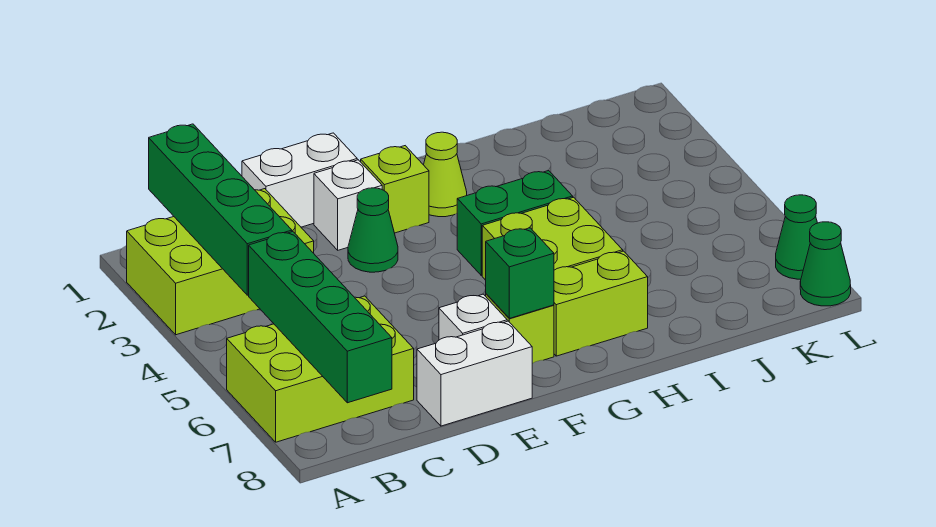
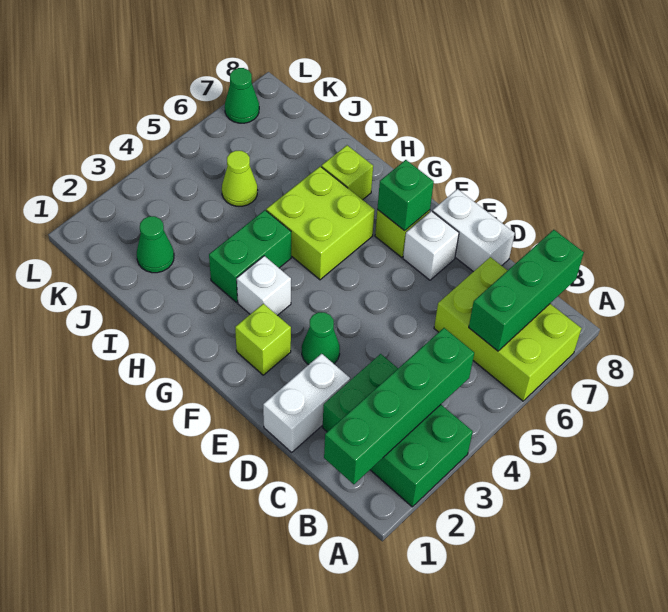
lime 2x3 brick [127,189,314,335] -> green 2x3 brick [323,354,473,507]
green 1x4 brick [249,232,392,403] -> green 1x3 brick [469,230,584,351]
white 1x2 brick [242,133,357,227] -> white 1x2 brick turned to [263,354,350,452]
white 1x1 brick [314,160,382,250] -> white 1x1 brick moved to [237,256,291,316]
lime 1x1 cone [424,132,467,217] -> lime 1x1 cone moved to [222,151,258,206]
green 1x2 brick [457,171,573,275] -> green 1x2 brick turned to [209,210,291,302]
lime 1x2 brick [554,251,648,356] -> lime 1x1 brick [322,145,373,200]
green 1x1 cone [800,222,851,306] -> green 1x1 cone moved to [137,216,174,273]

